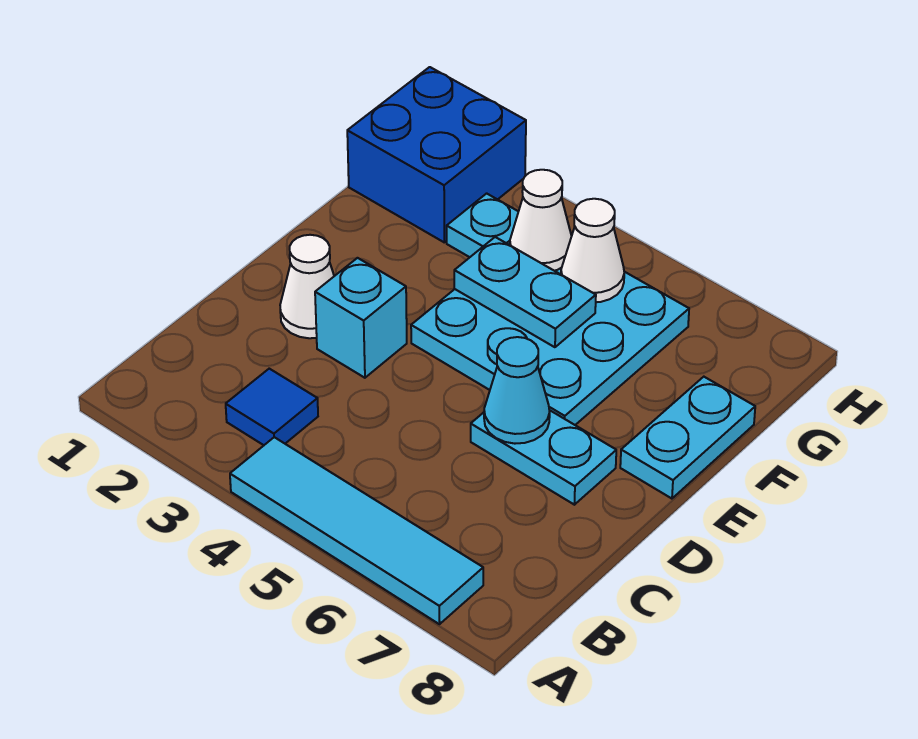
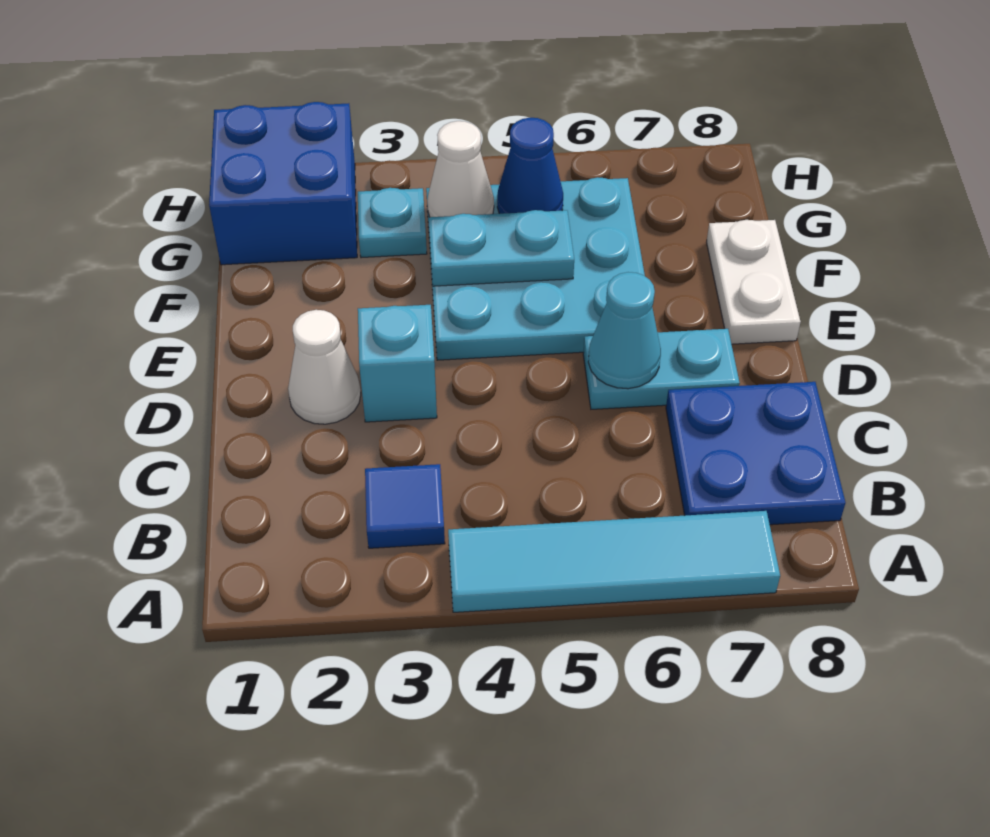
none -> blue 2x2 plate [666,382,846,525]
cyan 1x2 plate [620,377,755,499] -> white 1x2 plate [707,220,801,344]
white 1x1 cone [561,199,624,302] -> blue 1x1 cone [497,118,563,214]

